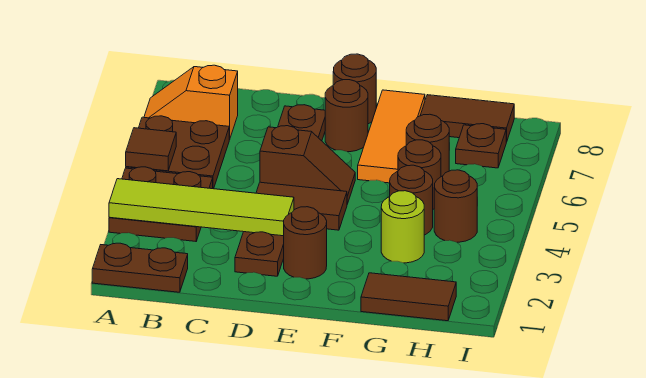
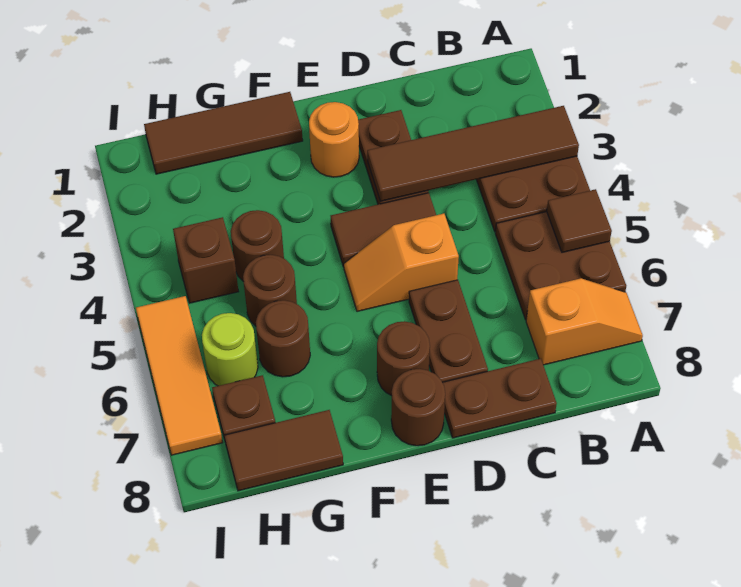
brown 1x2 plate [92,243,188,292] -> brown 1x2 plate moved to [442,359,557,438]
lime 1x4 tile [109,179,294,236] -> brown 1x4 tile [367,106,579,201]
brown 1x2 slope [260,126,355,204] -> orange 1x2 slope [344,214,459,311]
brown 1x1 round brick [284,207,327,279] -> orange 1x1 round brick [309,102,359,177]
orange 1x3 tile [358,90,425,183] -> orange 1x3 tile moved to [136,296,223,455]
brown 1x2 tile [361,273,456,321] -> brown 1x3 tile [144,92,303,174]
lime 1x1 round brick [381,191,424,263] -> lime 1x1 round brick moved to [202,313,258,386]
brown 1x1 round brick [434,170,477,242] -> brown 1x1 brick [173,217,239,303]

